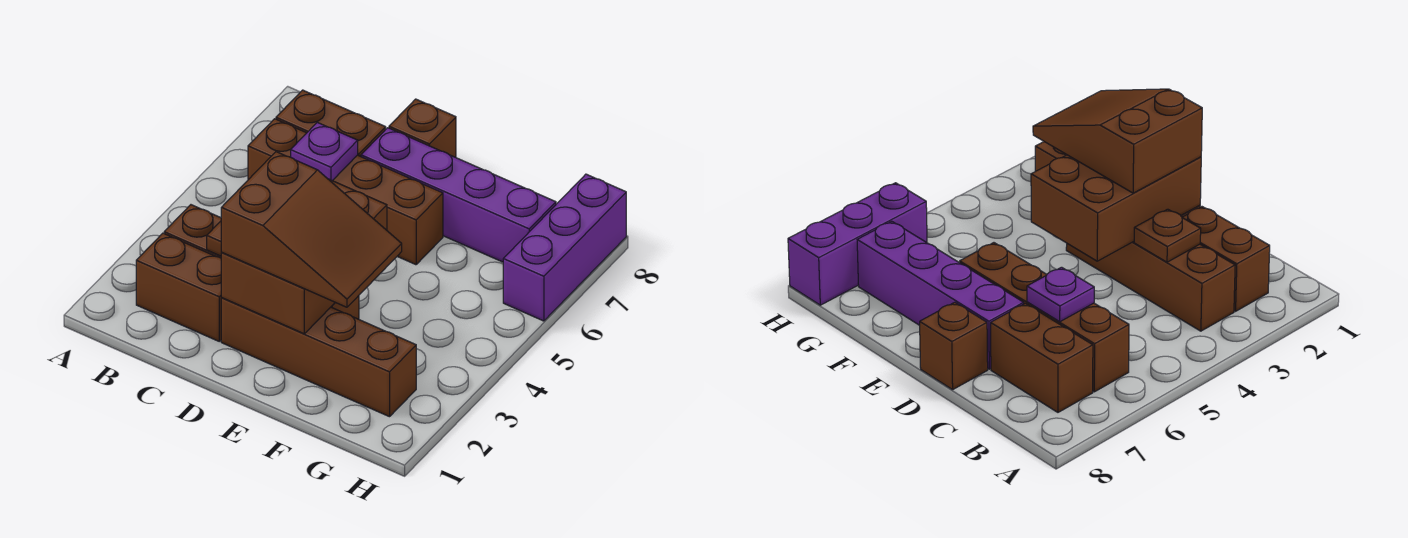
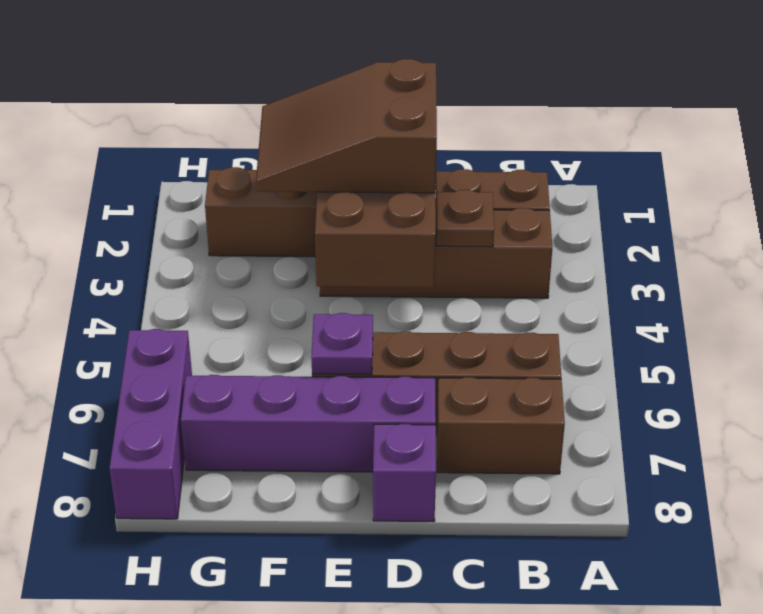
purple 1x1 plate [291,122,358,181] -> purple 1x1 plate moved to [311,313,373,375]
brown 1x1 brick [389,99,456,157] -> purple 1x1 brick [373,424,436,522]

